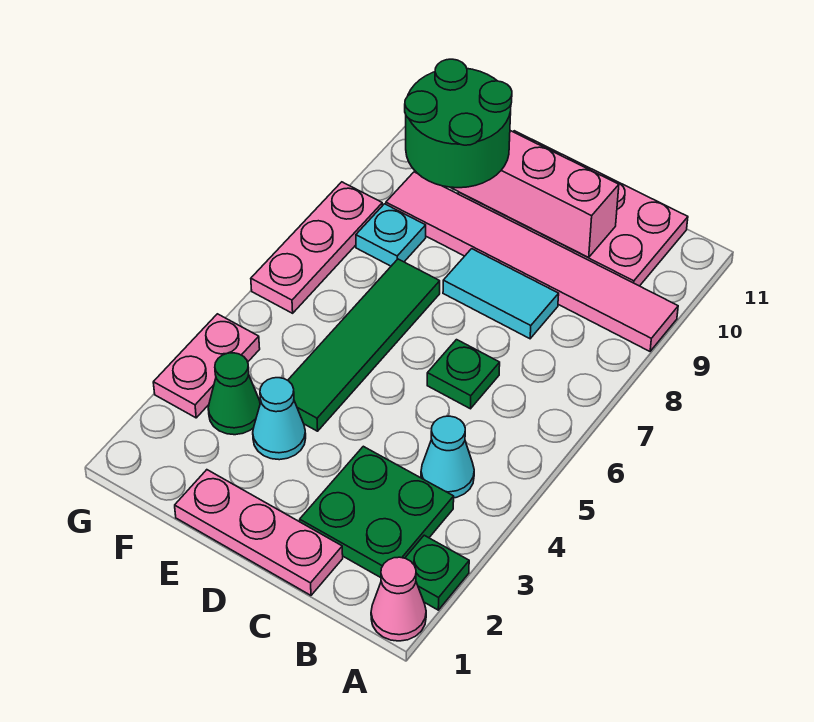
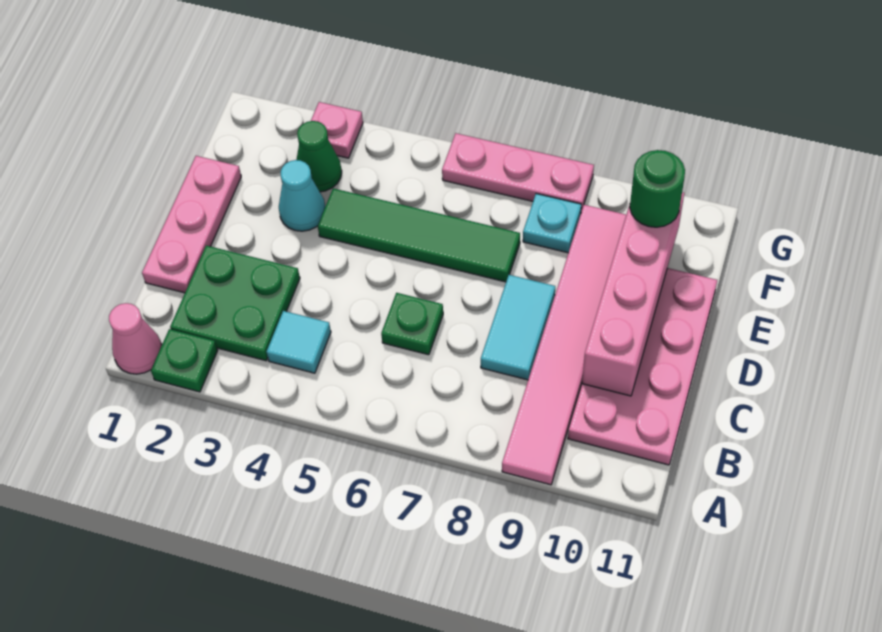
cyan 1x1 cone [421,416,474,498] -> cyan 1x1 tile [267,311,331,373]
green 2x2 round brick [405,59,512,188] -> green 1x1 round brick [630,150,685,227]
pink 1x2 plate [153,314,260,418] -> pink 1x1 plate [311,102,363,158]

